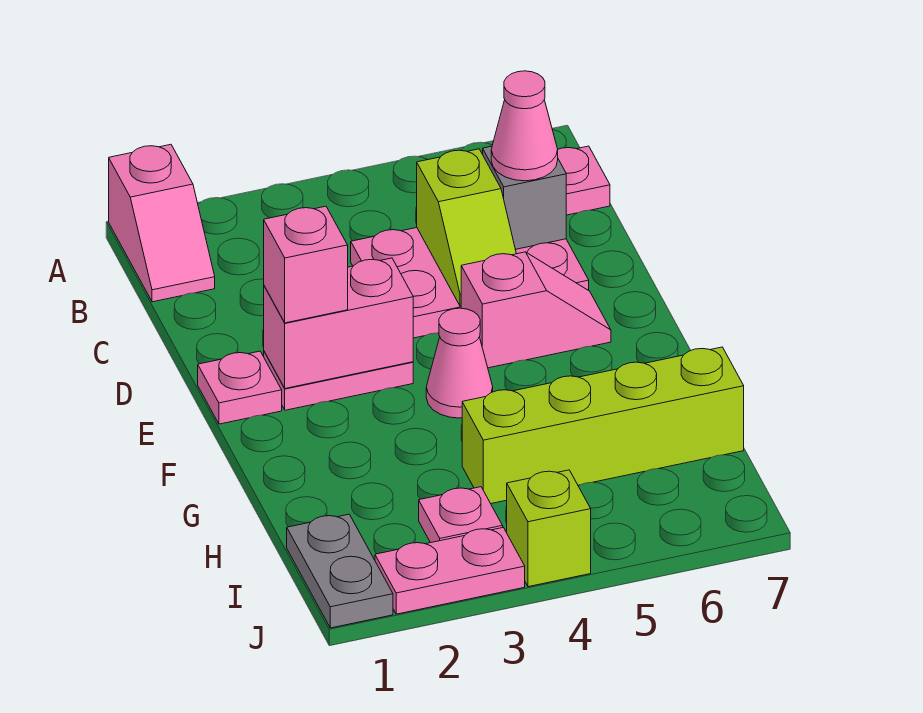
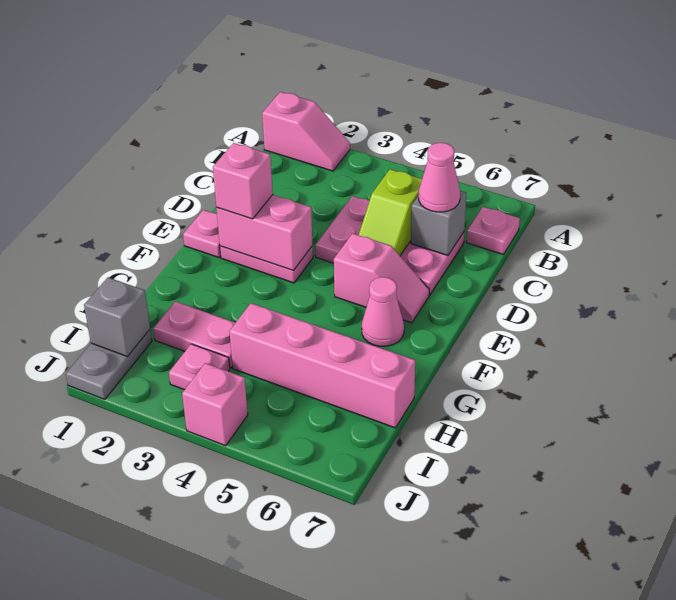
pink 1x2 slope [109,144,215,302] -> pink 1x2 slope turned to [262,92,350,171]
pink 1x1 cone [426,308,493,418] -> pink 1x1 cone moved to [362,277,404,346]
lime 1x4 brick [462,347,744,504] -> pink 1x4 brick [229,303,415,428]
none -> grey 1x1 brick [84,277,150,357]
pink 1x2 plate [375,528,525,614] -> pink 1x2 plate moved to [153,301,235,368]
lime 1x1 brick [507,470,591,587] -> pink 1x1 brick [182,363,248,446]

